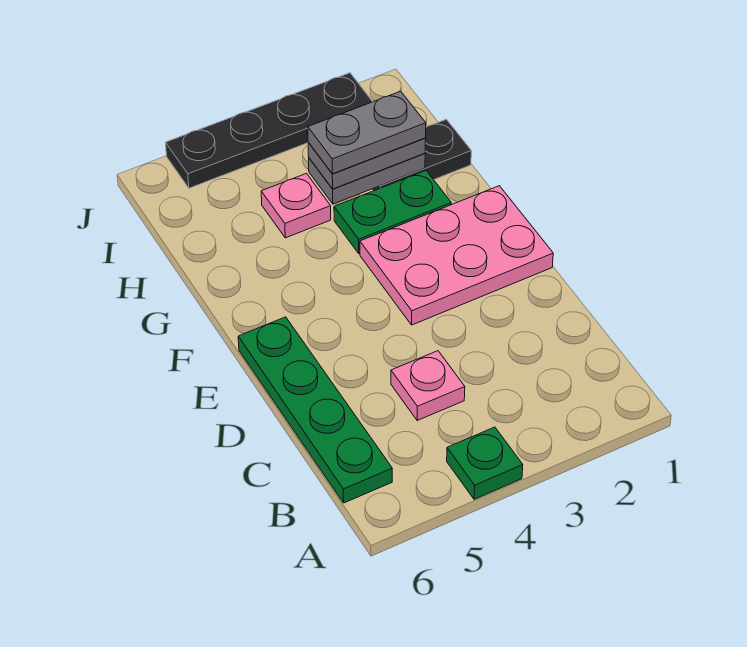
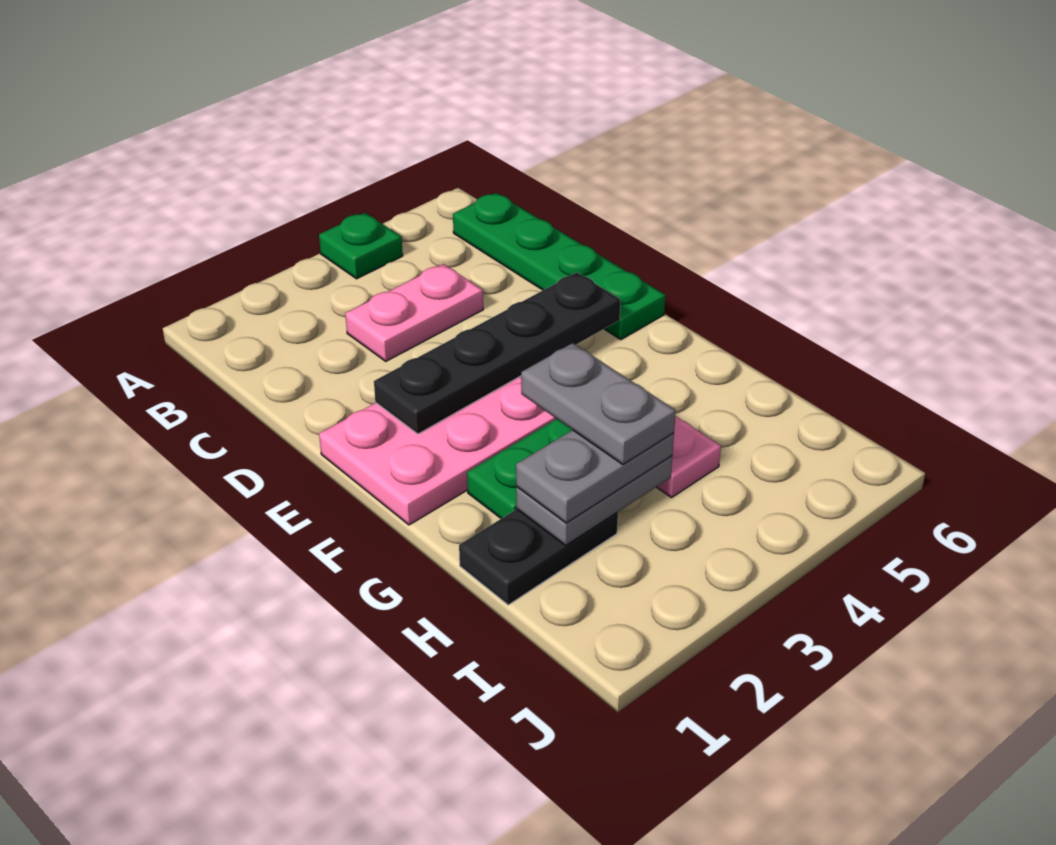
pink 1x1 plate [391,351,465,420] -> pink 1x2 plate [345,264,483,361]
grey 1x2 plate [308,91,426,174] -> grey 1x2 plate turned to [521,343,676,465]
black 1x4 plate [166,73,373,188] -> black 1x4 plate moved to [374,272,620,434]

